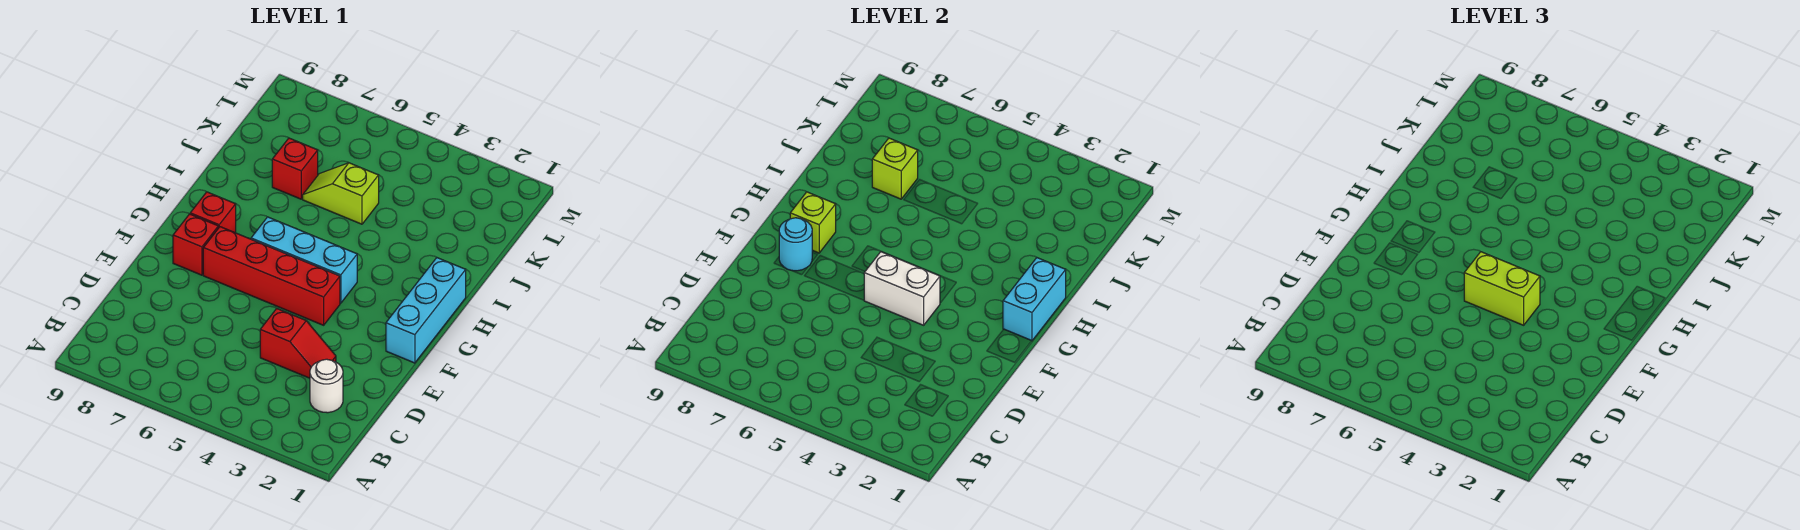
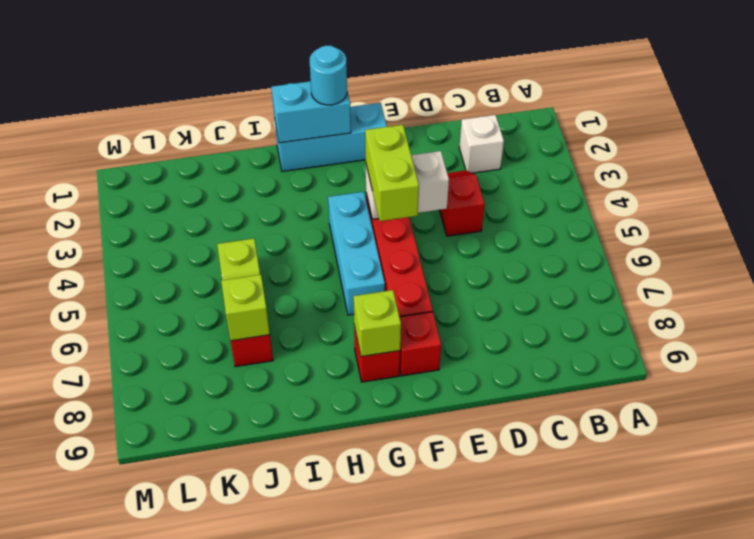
white 1x1 round brick [310,359,343,413] -> white 1x1 brick [459,115,504,173]
white 1x2 brick [864,252,940,325] -> white 1x2 brick turned to [366,151,449,219]
cyan 1x1 round brick [779,218,812,271] -> cyan 1x1 round brick moved to [310,46,347,105]

